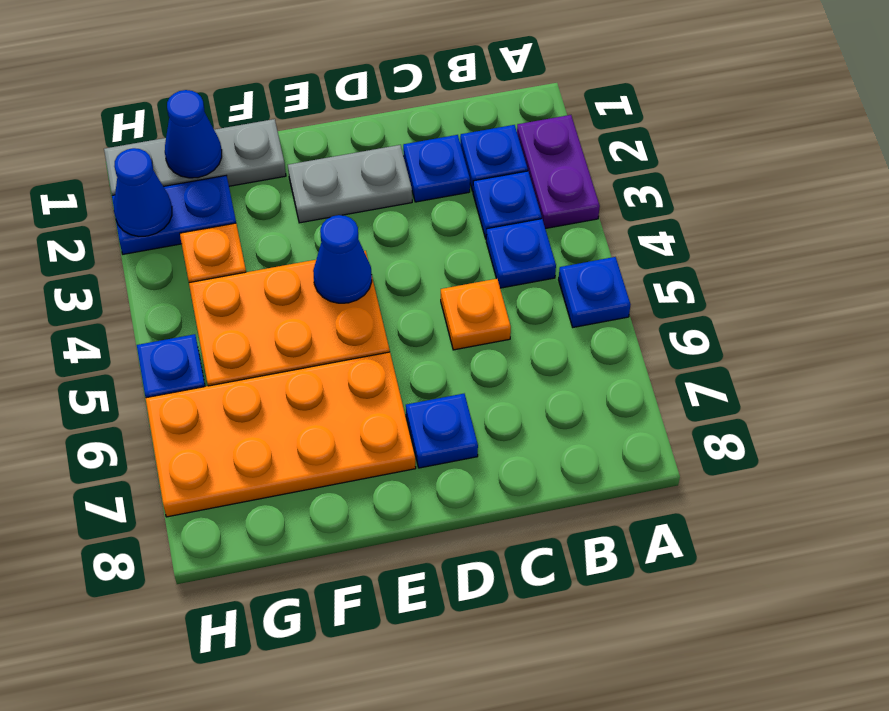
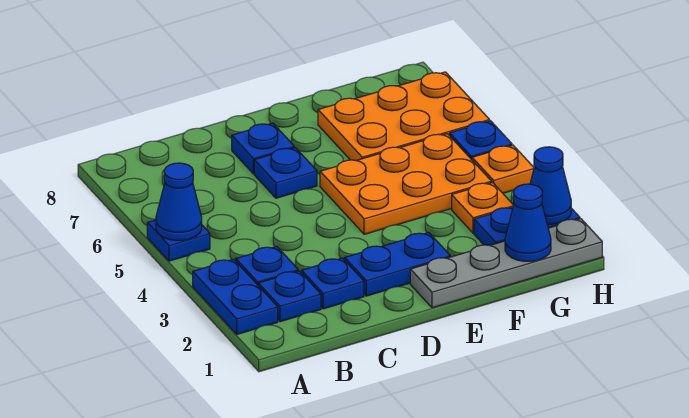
purple 1x2 plate [517,115,600,229] -> blue 1x2 plate [193,259,278,334]
blue 1x1 plate [486,219,556,288] -> blue 1x1 plate moved to [254,148,317,198]
orange 1x1 plate [441,279,511,350] -> orange 1x1 plate moved to [472,145,534,193]
grey 1x2 plate [288,145,412,223] -> blue 1x2 plate [345,233,450,296]
blue 1x1 cone [313,215,372,303] -> blue 1x1 cone moved to [156,163,202,240]
orange 2x4 plate [146,352,416,517] -> orange 2x3 plate [318,72,490,161]
grey 1x3 plate [104,119,286,195] -> grey 1x4 plate [410,219,602,308]

